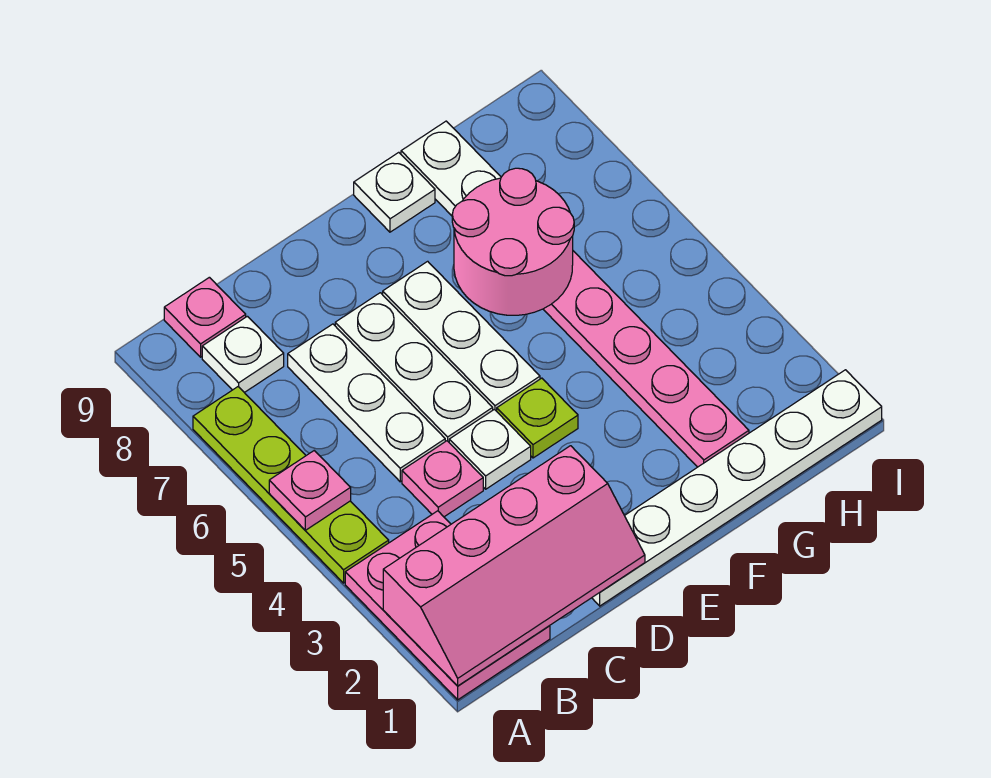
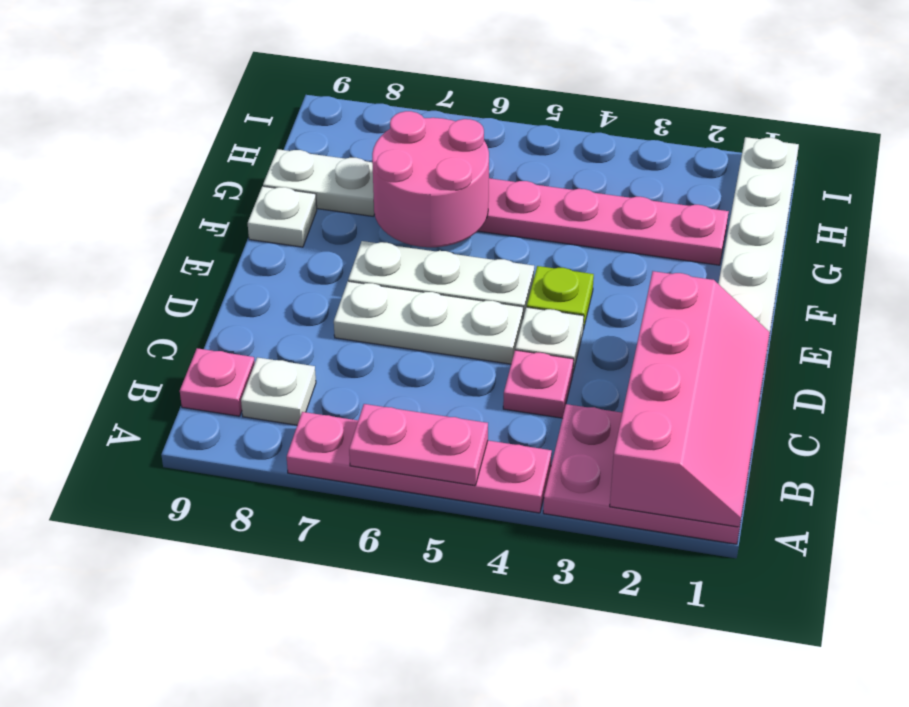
lime 1x4 plate [193,387,389,583] -> pink 1x4 plate [287,412,552,513]
pink 1x1 plate [269,451,351,530] -> pink 1x2 plate [349,404,488,486]
white 1x3 plate [288,324,445,482] -> none

